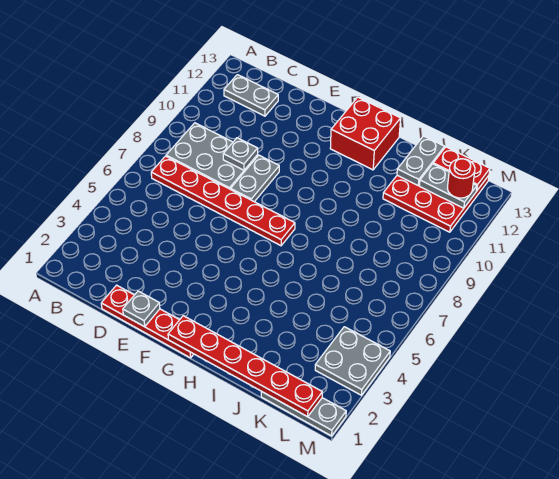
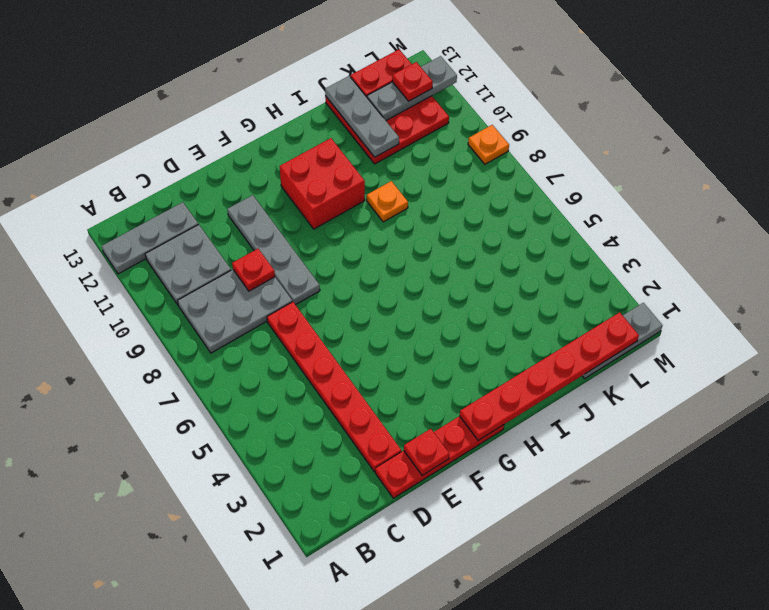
red 1x6 plate [151,156,295,246] -> red 1x6 plate turned to [267,302,401,472]
grey 1x2 plate [224,75,278,116] -> grey 1x3 plate [102,202,198,274]
grey 1x1 plate [223,138,258,170] -> red 1x1 plate [232,249,275,291]
grey 1x1 plate [123,291,160,327] -> red 1x1 plate [404,429,449,475]
grey 1x2 plate [231,155,279,202] -> grey 1x4 plate [227,195,320,305]
red 2x2 brick [330,97,401,170] -> red 2x2 brick moved to [279,138,365,229]
none -> orange 1x1 plate [367,181,408,222]
grey 1x2 plate [397,136,445,185] -> grey 1x3 plate [325,76,399,157]
grey 1x2 plate [419,164,477,208] -> grey 1x3 plate [367,56,457,120]
grey 2x2 plate [315,327,390,395] -> grey 2x2 plate moved to [145,224,231,305]
red 1x1 round brick [447,159,475,198] -> red 1x1 plate [392,62,433,101]
none -> orange 1x1 plate [468,125,509,164]

